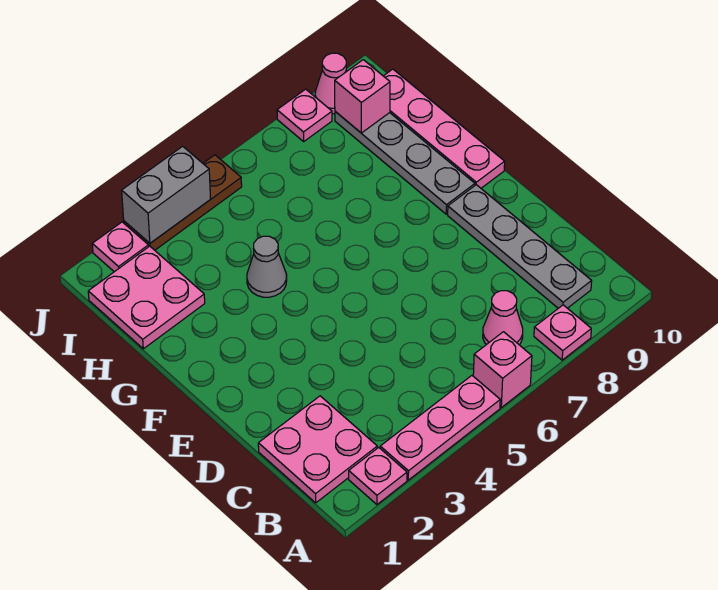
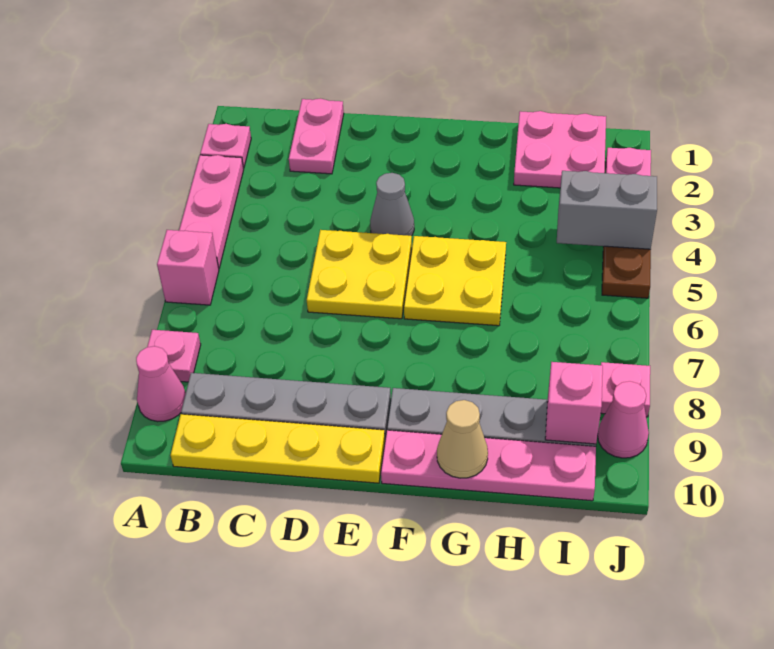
pink 2x2 plate [258,396,377,503] -> pink 1x2 plate [289,99,344,174]
pink 1x1 cone [483,291,523,345] -> pink 1x1 cone moved to [136,346,186,422]
none -> yellow 1x4 plate [171,414,385,483]
none -> yellow 2x2 plate [307,230,412,319]
none -> yellow 2x2 plate [404,236,506,326]
grey 1x1 cone [247,236,287,297] -> grey 1x1 cone moved to [370,173,414,236]
none -> tan 1x1 cone [437,400,488,478]
grey 1x2 brick [122,146,211,243] -> grey 1x2 brick turned to [557,171,657,249]

